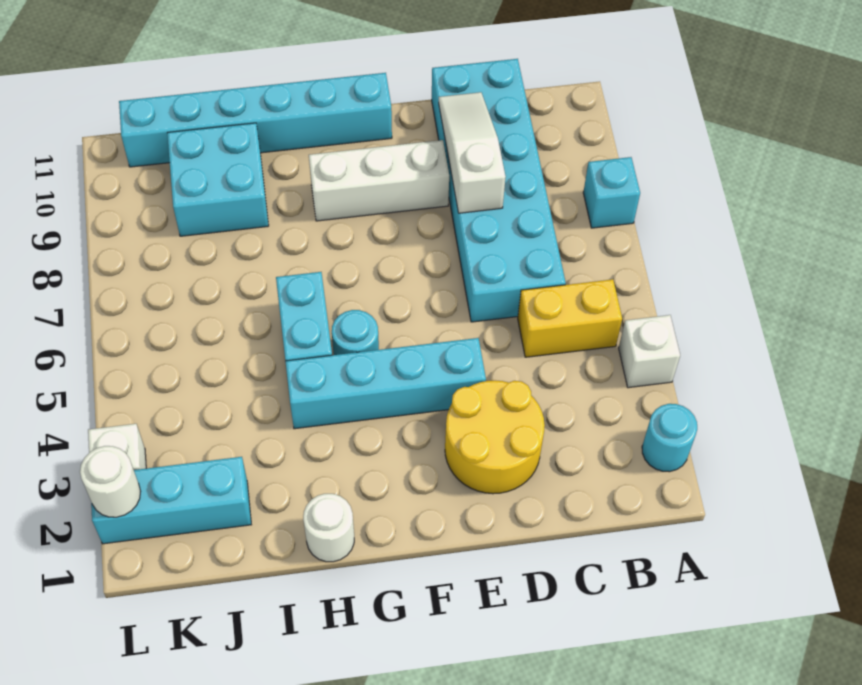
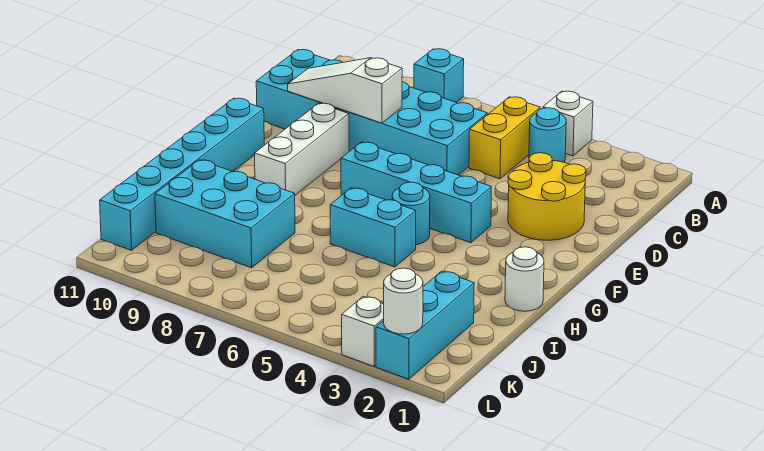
cyan 1x1 round brick [642,404,697,472] -> cyan 1x1 round brick moved to [529,108,566,163]
cyan 1x4 brick [285,338,486,429] -> cyan 1x4 brick turned to [341,142,491,243]
cyan 2x2 brick [167,123,269,236] -> cyan 2x3 brick [155,160,295,268]

